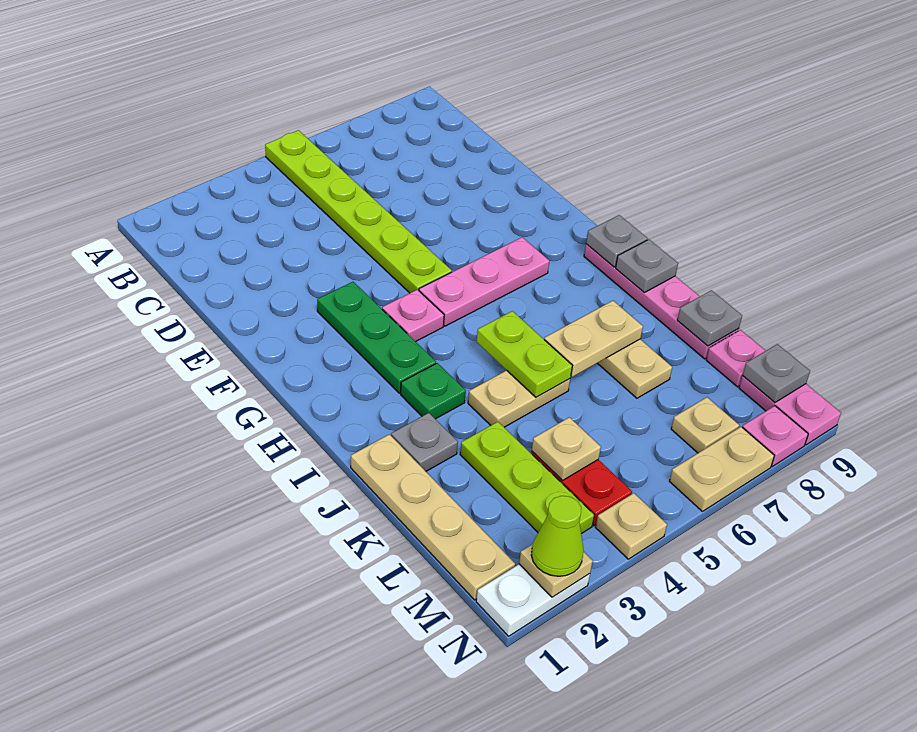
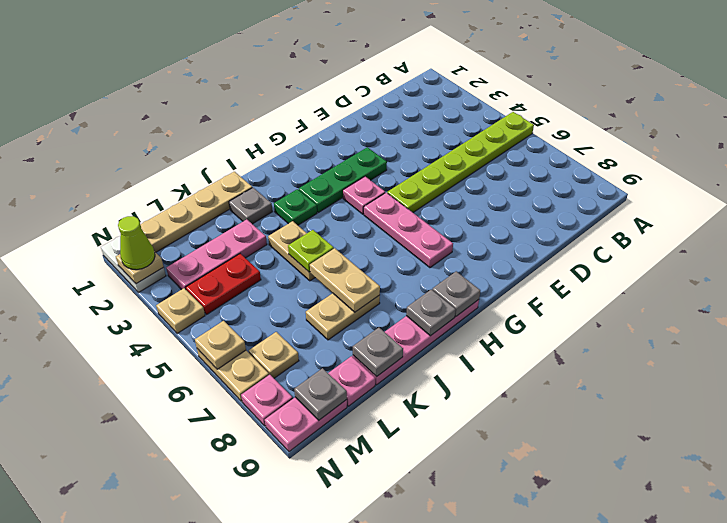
lime 1x2 plate [476,311,572,397] -> lime 1x1 plate [288,230,334,272]
lime 1x3 plate [460,422,594,534] -> pink 1x3 plate [166,219,267,290]
tan 1x1 plate [532,417,601,481] -> tan 1x1 plate moved to [195,321,246,369]

